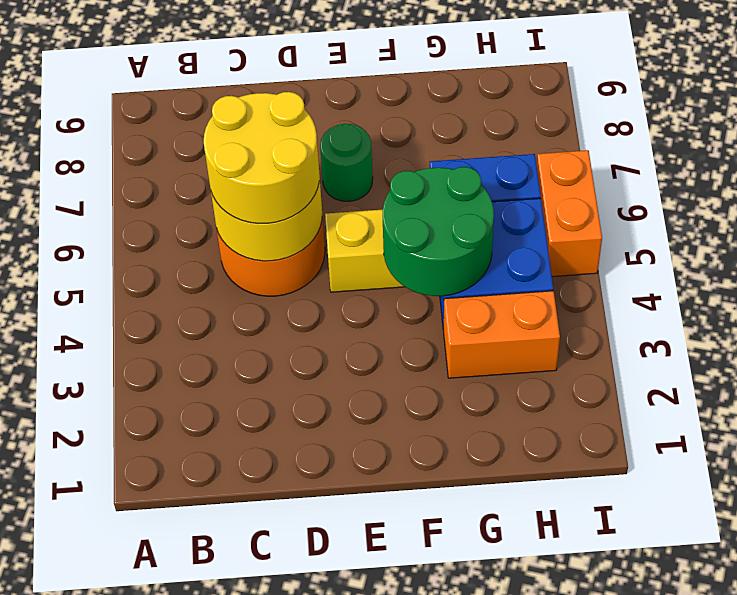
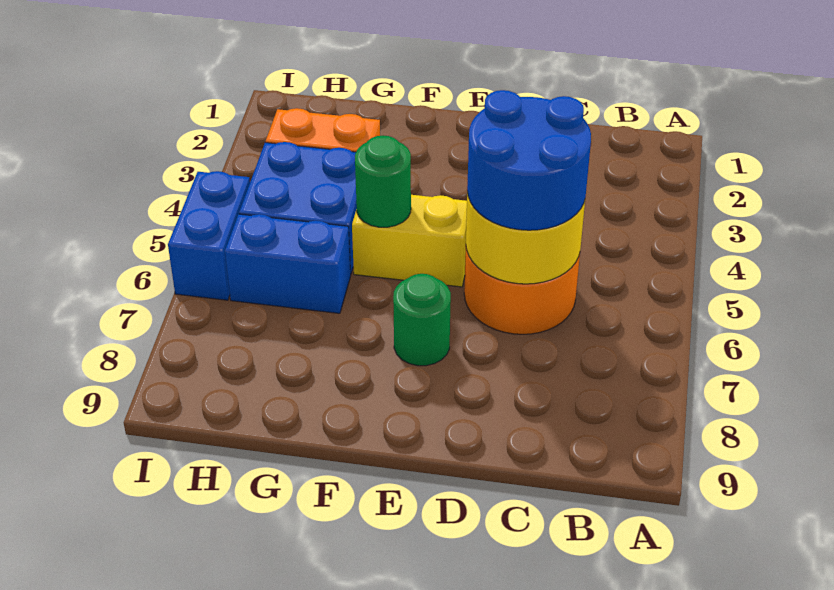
yellow 2x2 round brick [204,92,319,224] -> blue 2x2 round brick [467,90,591,230]
green 2x2 round brick [383,167,494,296] -> green 1x1 round brick [355,135,411,227]
orange 1x2 brick [537,150,602,277] -> blue 1x2 brick [168,171,250,300]

